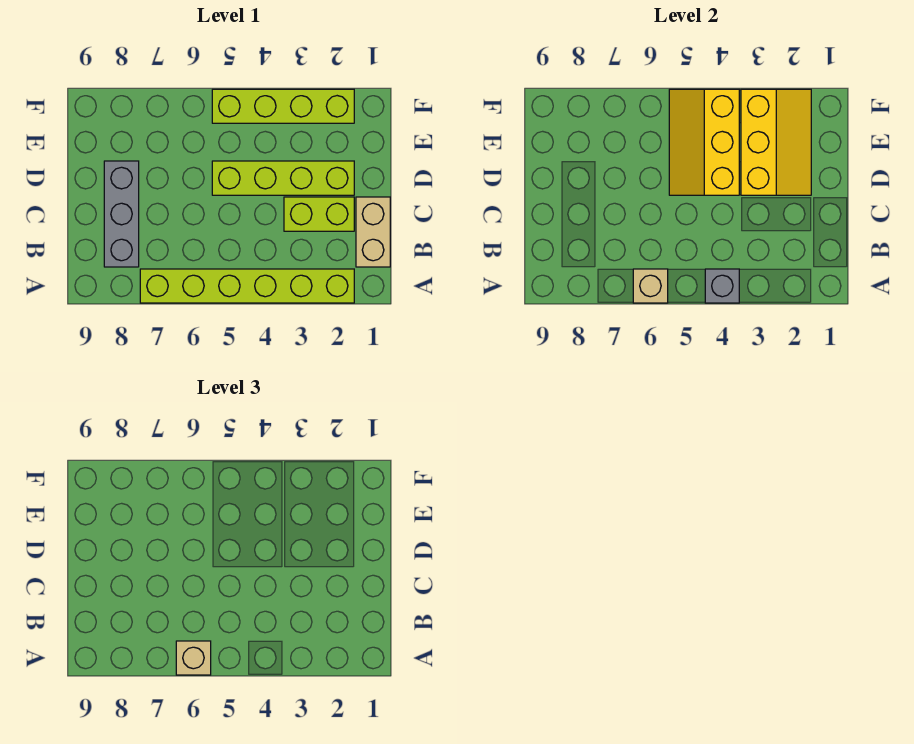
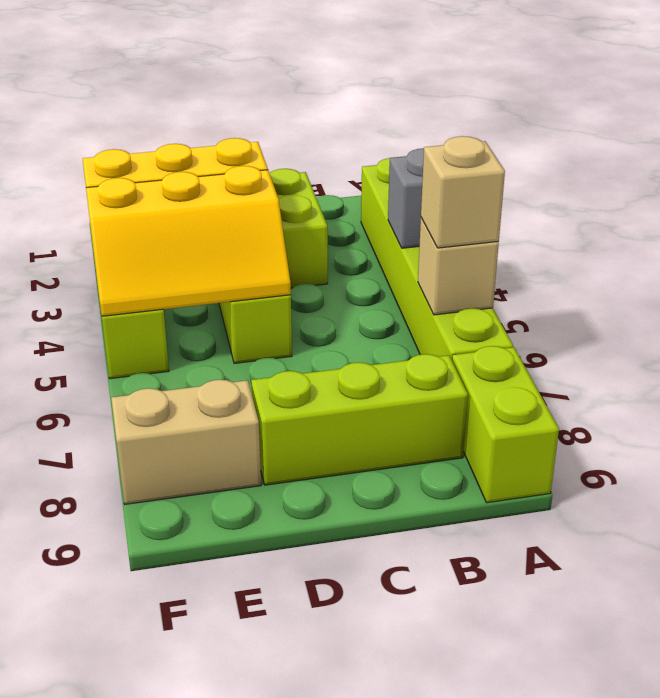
none -> lime 1x2 brick [452,346,559,503]
tan 1x2 brick [356,197,390,267] -> tan 1x2 brick moved to [111,380,261,504]
grey 1x3 brick [104,161,139,267] -> lime 1x3 brick [251,354,468,485]

